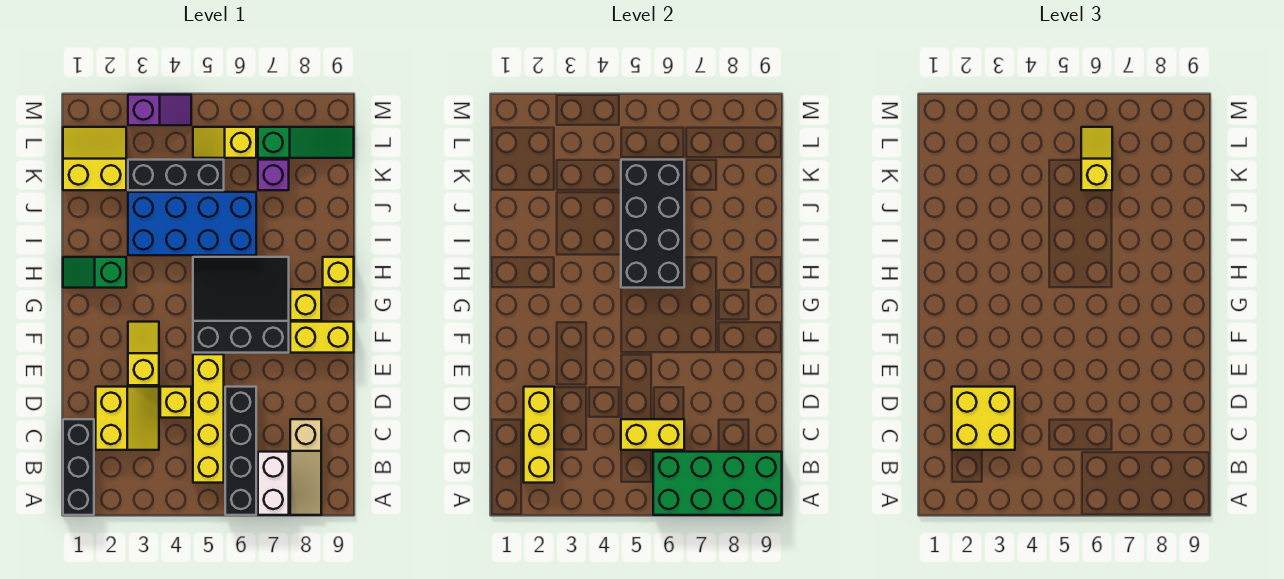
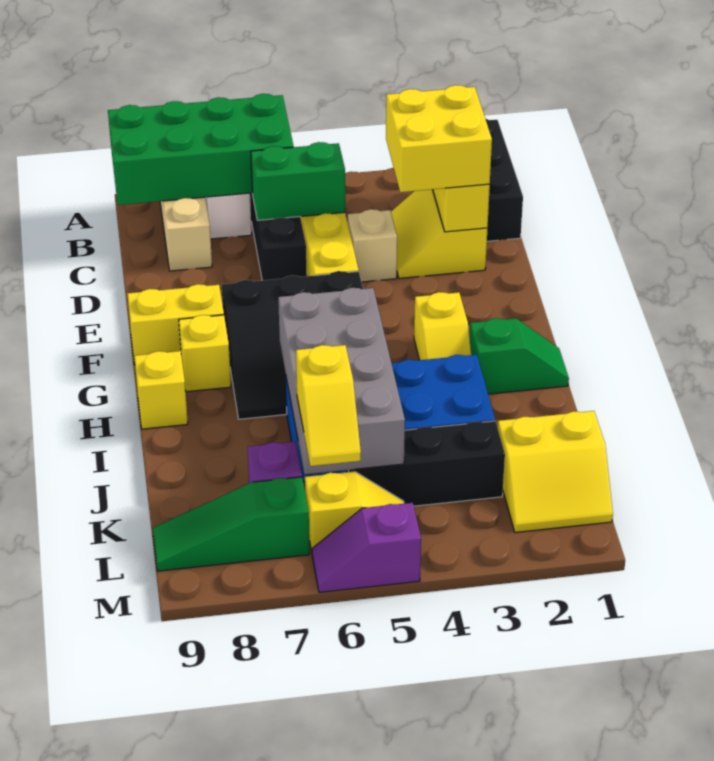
yellow 1x2 brick [621,419,684,450] -> green 1x2 brick [251,142,345,220]
yellow 1x1 brick [160,387,191,418] -> tan 1x1 brick [348,209,397,282]
yellow 1x2 slope [128,322,159,385] -> yellow 1x2 slope moved to [414,292,471,360]
black 2x4 brick [621,160,684,288] -> grey 2x4 brick [278,288,405,474]
purple 1x2 slope [128,95,191,125] -> purple 1x2 slope moved to [312,503,421,592]

